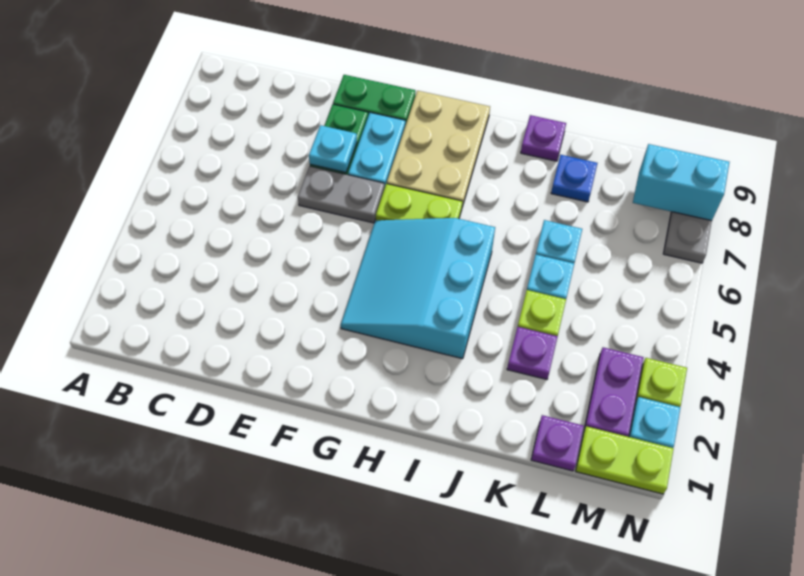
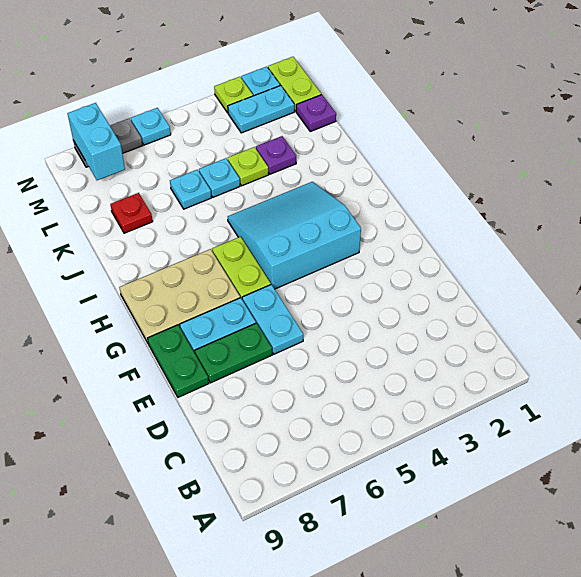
grey 1x2 plate [298,166,384,223] -> cyan 1x2 plate [242,285,303,354]
cyan 1x1 plate [309,125,357,173] -> cyan 1x1 plate moved to [131,108,171,145]
cyan 3x3 slope [341,218,495,359] -> cyan 3x3 slope turned to [228,182,361,289]
purple 1x1 plate [521,115,566,161] -> none
blue 1x1 plate [551,155,597,202] -> red 1x1 plate [110,193,153,233]
purple 1x2 plate [584,347,644,437] -> cyan 1x2 plate [228,86,294,133]

